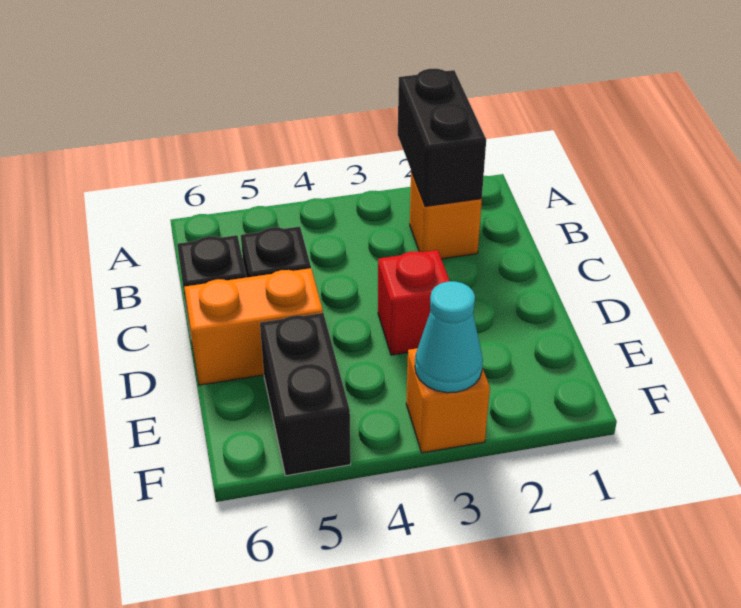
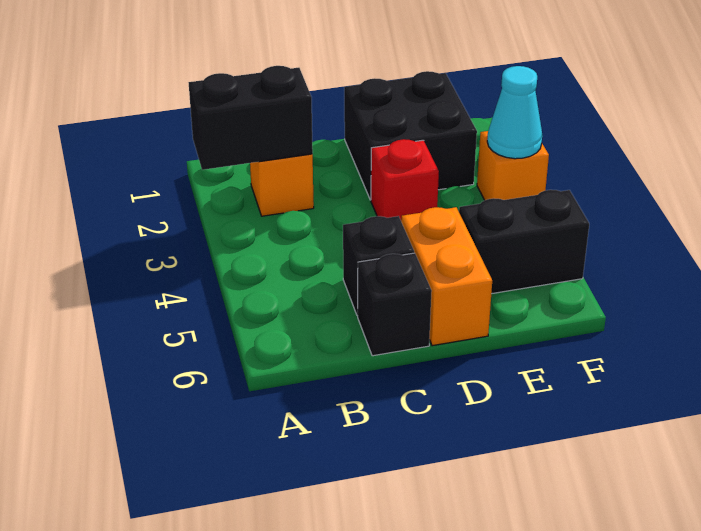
none -> black 2x2 brick [344,71,477,200]

